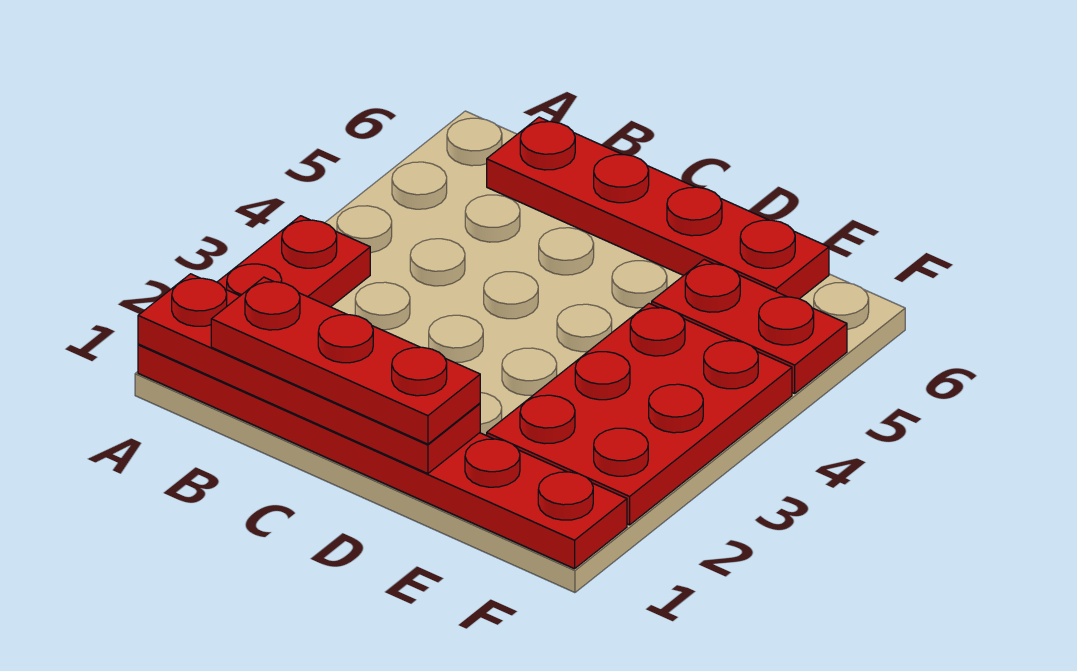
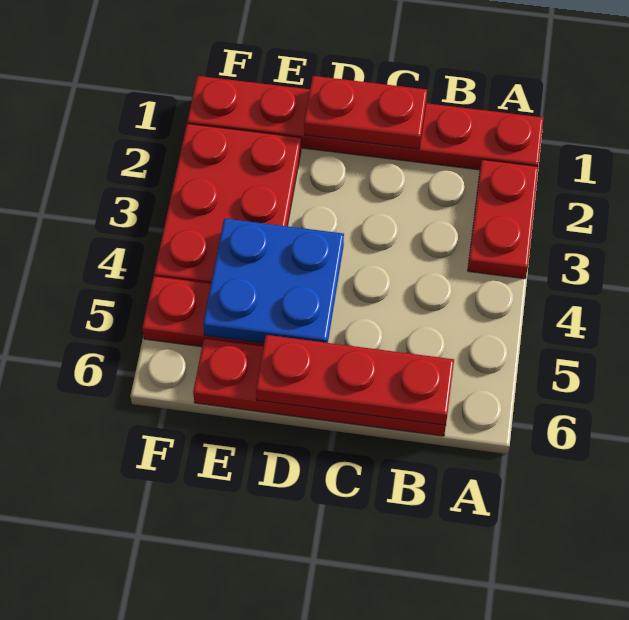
red 1x4 plate [138,274,480,474] -> red 1x2 plate [304,76,427,149]
red 1x3 plate [211,277,480,444] -> red 1x3 plate moved to [256,335,454,425]
none -> blue 2x2 plate [203,219,344,344]

